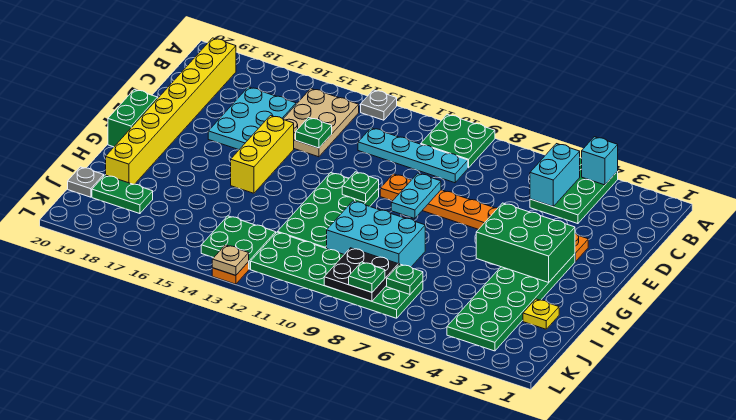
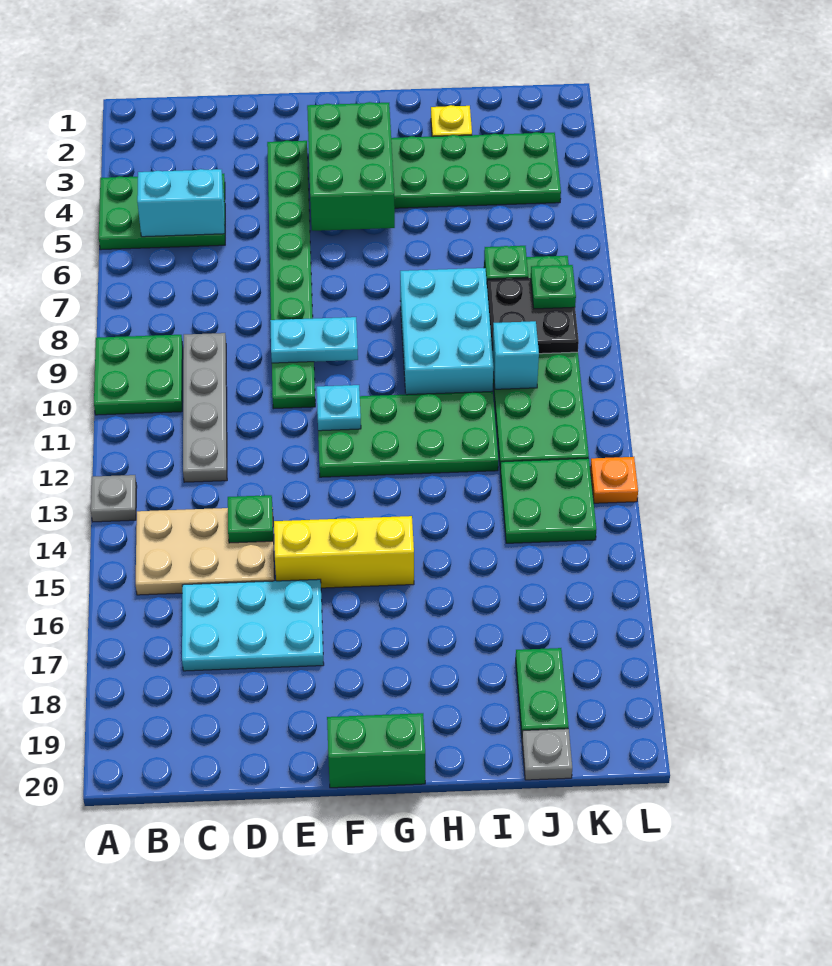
cyan 1x1 brick [582,137,618,185] -> cyan 1x1 brick moved to [492,321,539,389]
yellow 1x8 brick [106,38,236,184] -> none
cyan 1x4 plate [358,128,468,183] -> grey 1x4 plate [183,333,227,482]
orange 1x8 plate [380,174,588,262] -> green 1x8 plate [267,141,315,409]
green 1x1 plate [342,172,379,202] -> cyan 1x1 plate [317,385,361,431]
tan 1x1 plate [212,245,249,275] -> none

